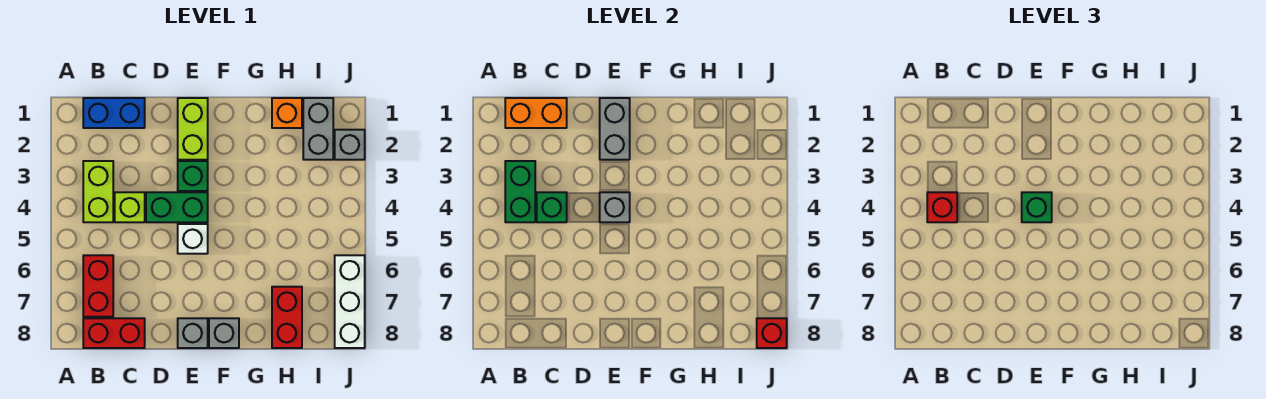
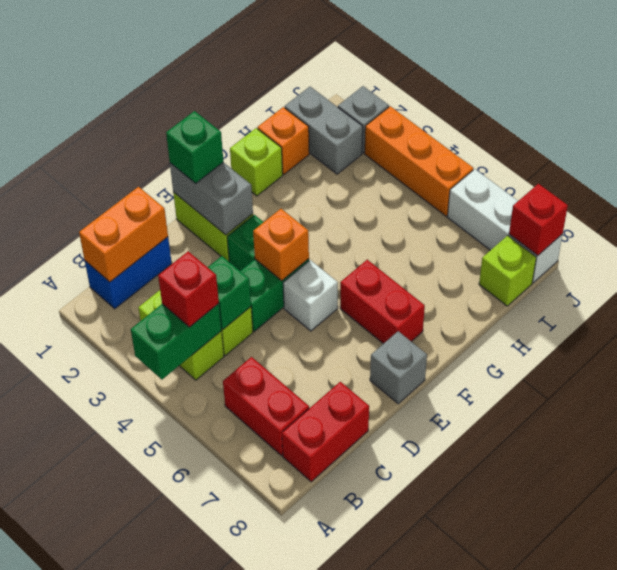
green 1x2 brick [505,161,535,222] -> green 1x2 brick turned to [131,304,221,379]
grey 1x1 brick [600,192,630,222] -> orange 1x1 brick [253,209,309,281]
green 1x1 brick [1022,192,1052,222] -> green 1x1 brick moved to [166,111,223,184]
grey 1x1 brick [209,318,239,348] -> none
none -> lime 1x1 brick [230,128,283,196]
red 1x2 brick [272,287,302,348] -> red 1x2 brick moved to [340,260,425,344]
none -> lime 1x1 brick [479,236,536,306]
none -> orange 1x3 brick [365,106,473,216]

